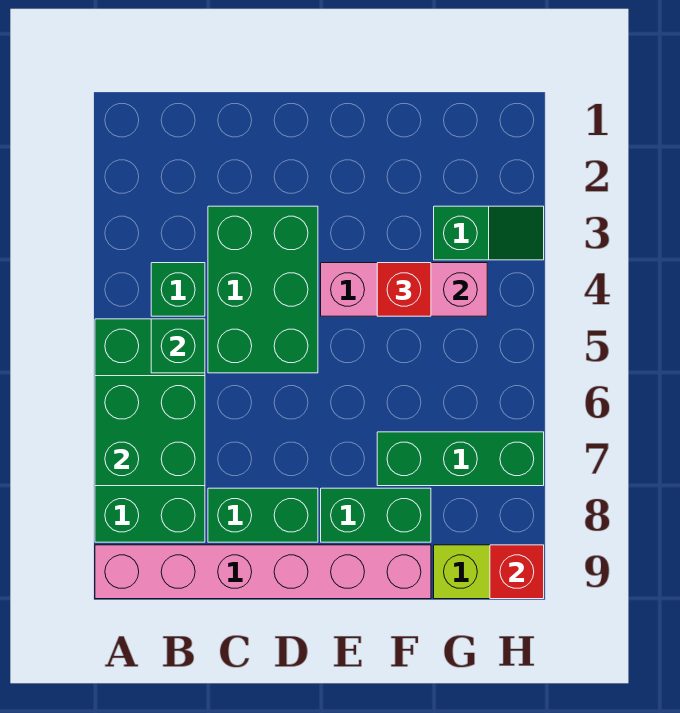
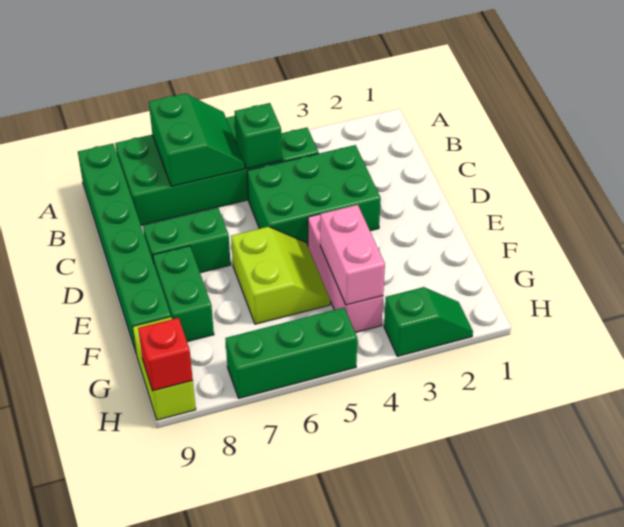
green 2x2 brick [95,376,205,486] -> green 2x2 slope [149,94,245,186]
pink 1x6 brick [95,545,431,599] -> green 1x6 brick [78,144,171,352]
green 1x2 brick [208,488,318,542] -> green 1x2 brick turned to [143,208,231,273]
none -> lime 2x2 slope [231,227,330,324]
red 1x1 brick [377,263,431,316] -> none
green 1x3 brick [377,432,544,486] -> green 1x3 brick turned to [225,308,357,398]
green 1x2 slope [434,206,544,260] -> green 1x2 slope turned to [384,287,473,356]

